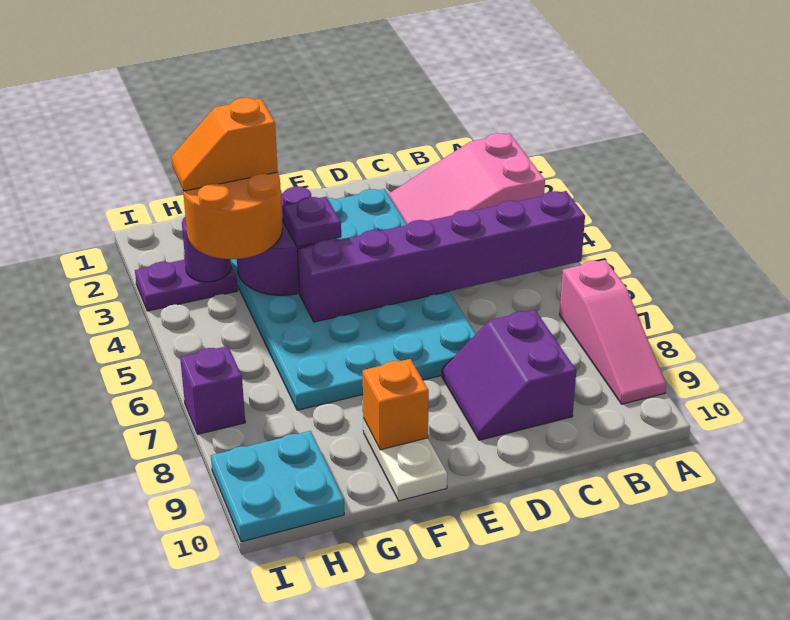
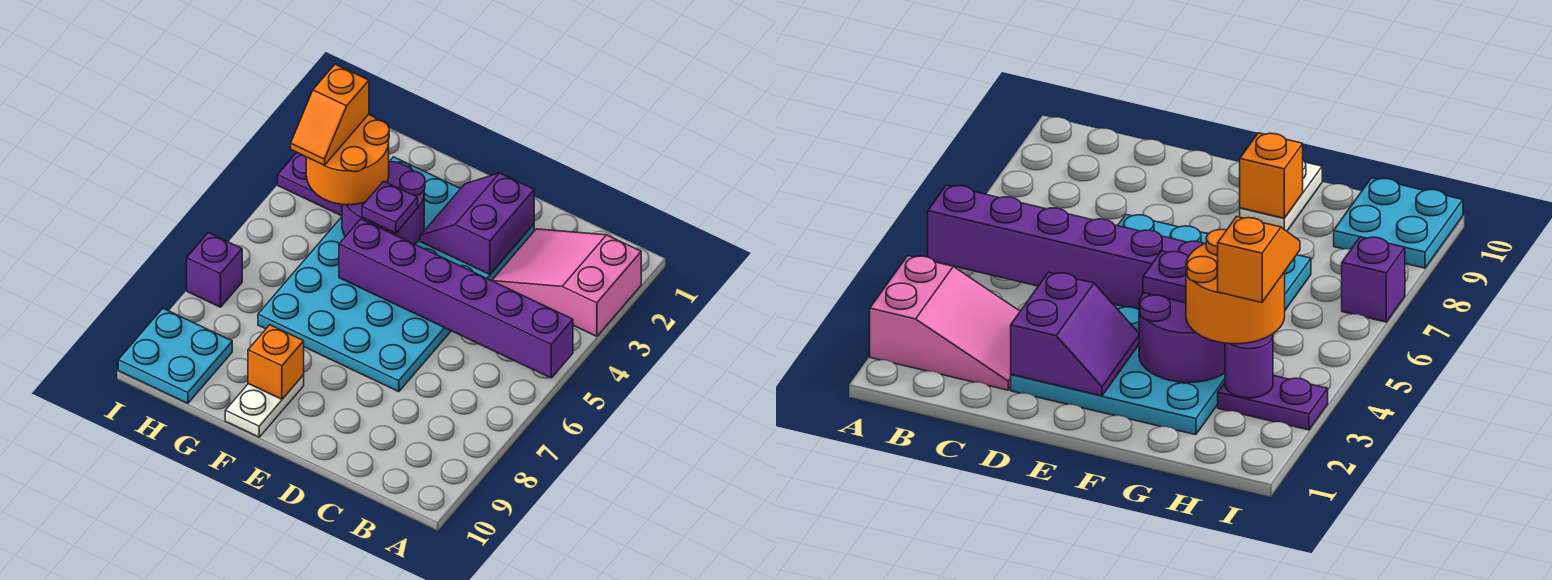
pink 1x3 slope [559,260,666,404] -> none
purple 2x2 slope [442,310,576,440] -> purple 2x2 slope moved to [420,173,534,274]
orange 1x2 slope [171,98,278,191] -> orange 1x2 slope turned to [291,64,369,166]

